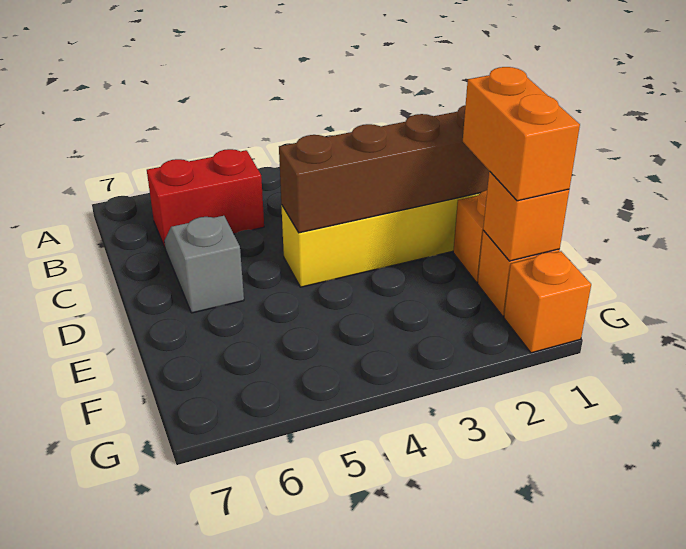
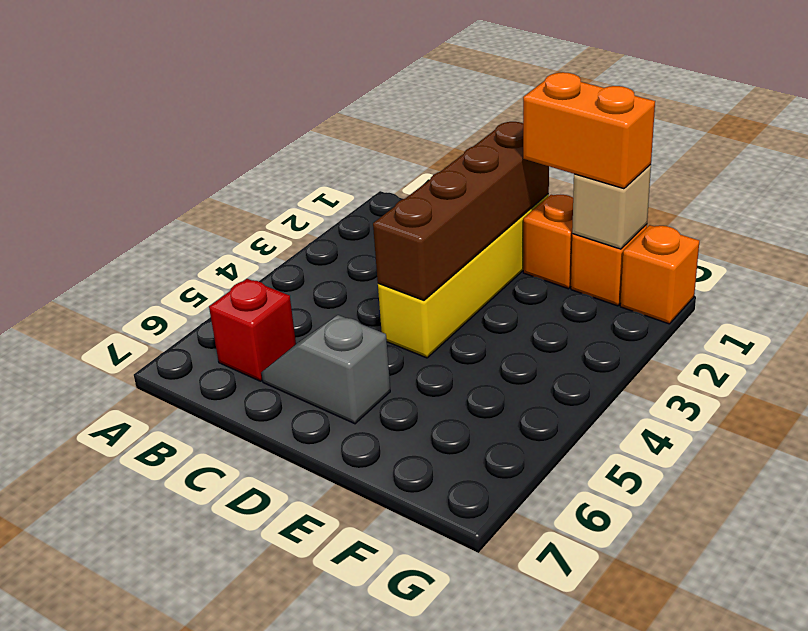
red 1x2 brick [147,149,264,247] -> red 1x1 brick [209,279,296,381]
orange 1x1 brick [483,172,569,261] -> tan 1x1 brick [572,164,651,249]

